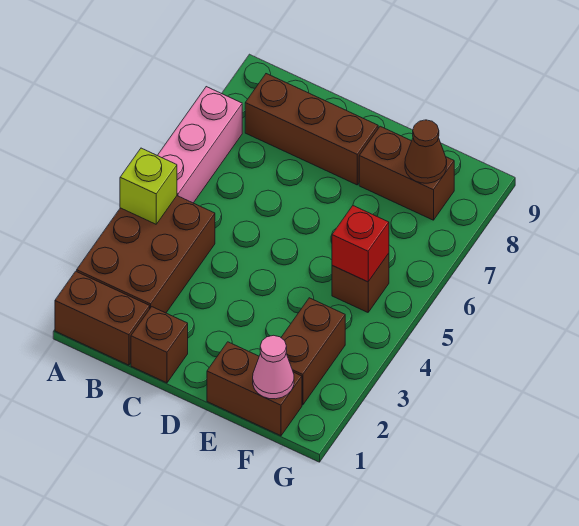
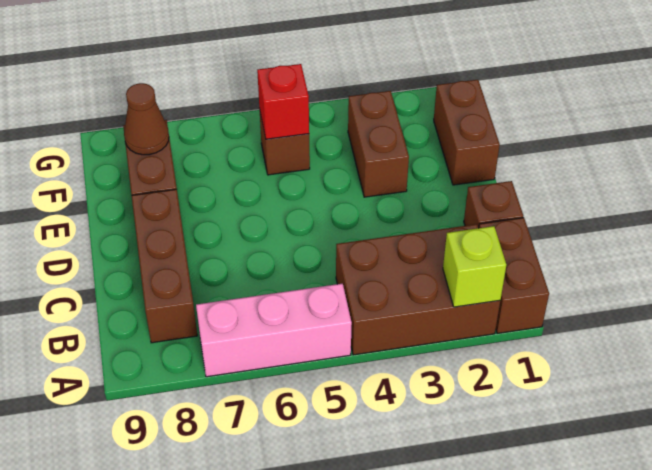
lime 1x1 brick [120,148,177,224] -> lime 1x1 brick moved to [443,226,506,307]
pink 1x1 cone [253,335,294,399] -> none
brown 1x2 brick [281,298,345,405] -> brown 1x2 brick turned to [348,91,409,197]

